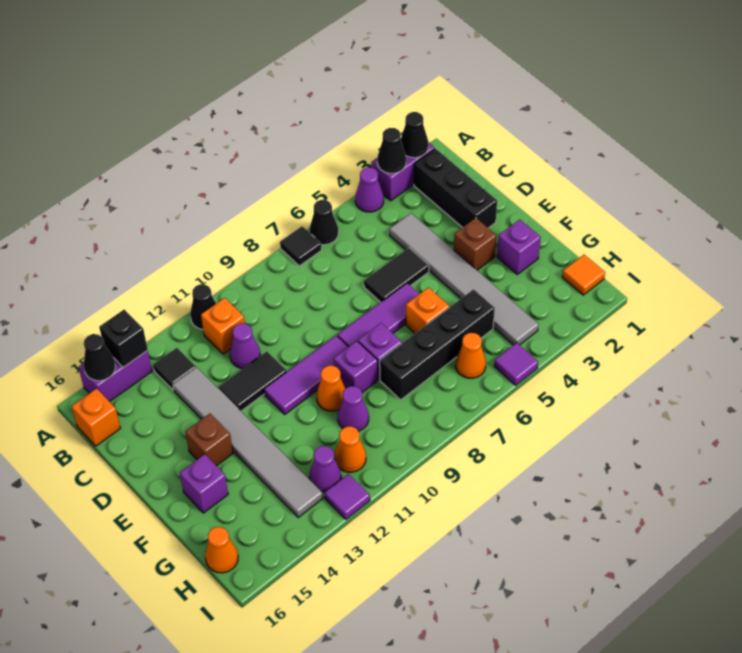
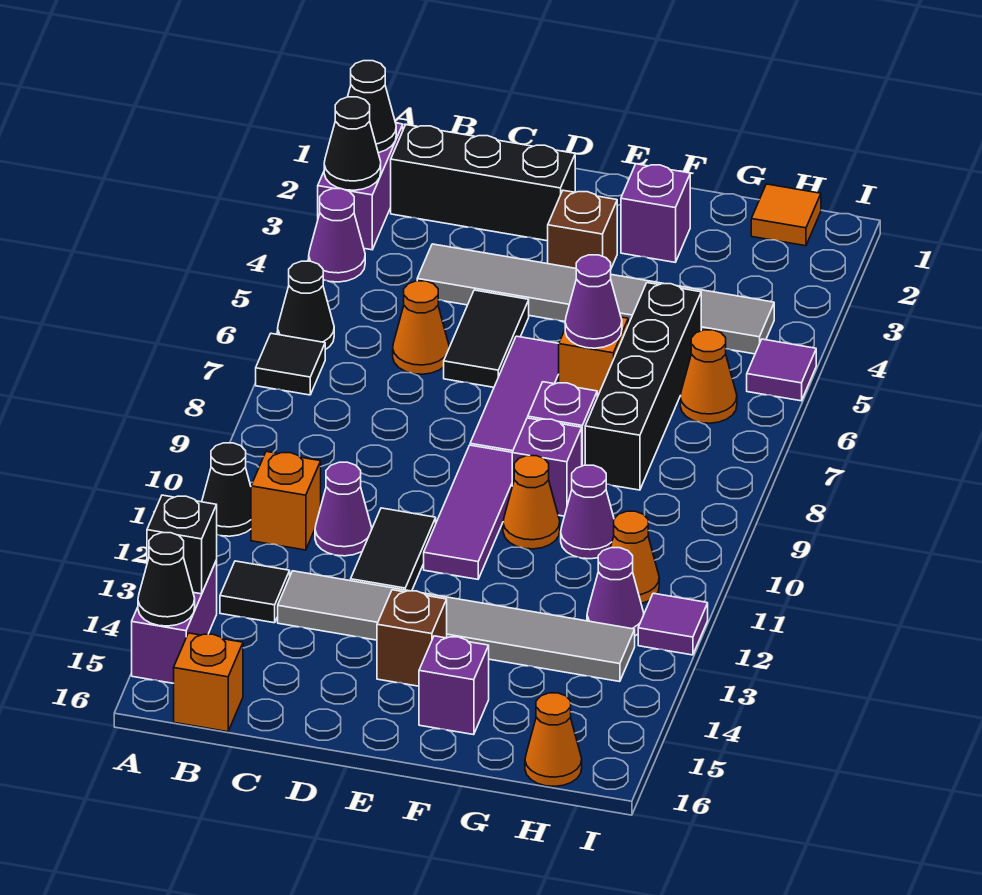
none -> orange 1x1 cone [393,281,449,374]
none -> purple 1x1 cone [565,255,622,348]

